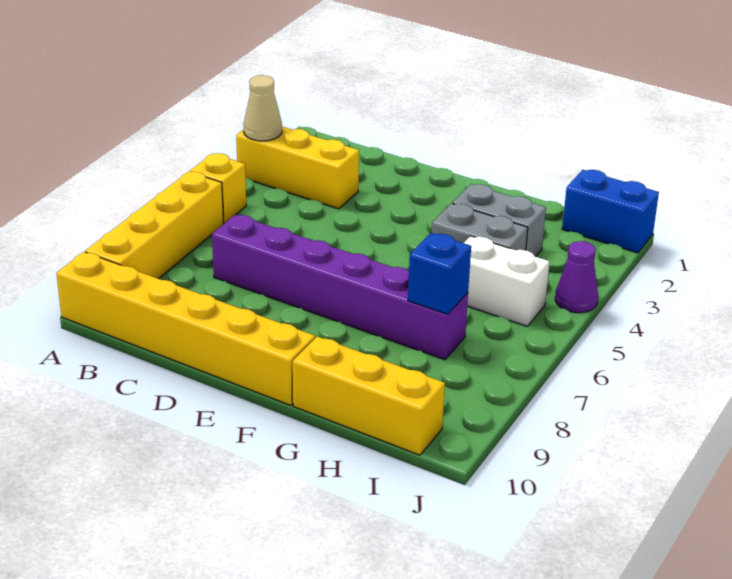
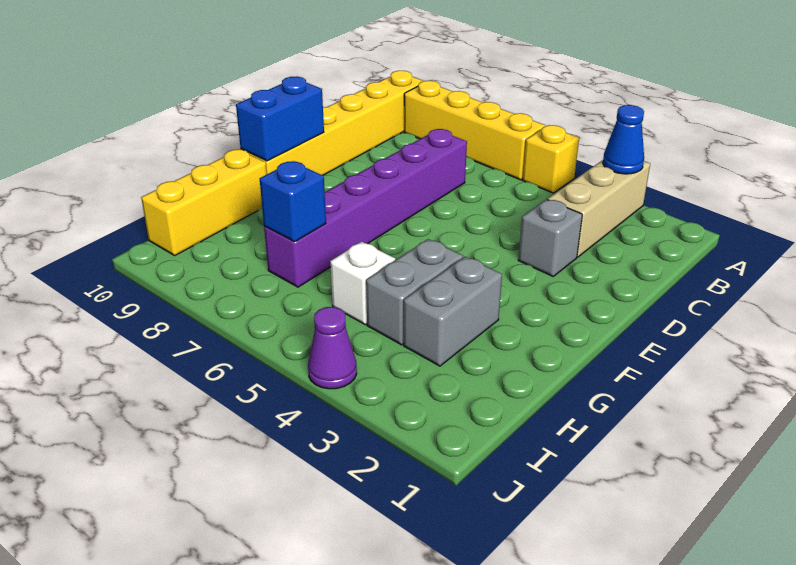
yellow 1x3 brick [236,127,359,209] -> tan 1x3 brick [548,160,650,257]
tan 1x1 cone [244,75,282,141] -> blue 1x1 cone [603,105,644,174]
none -> grey 1x1 brick [518,199,582,276]
white 1x2 brick [464,236,550,326] -> white 1x1 brick [330,242,395,325]
blue 1x2 brick [562,170,659,253] -> blue 1x2 brick moved to [236,77,324,161]

